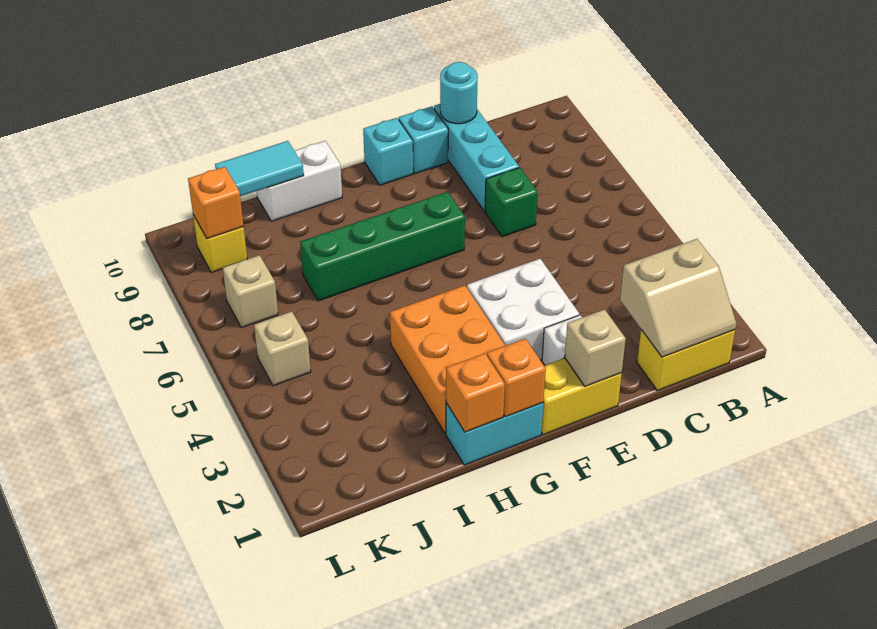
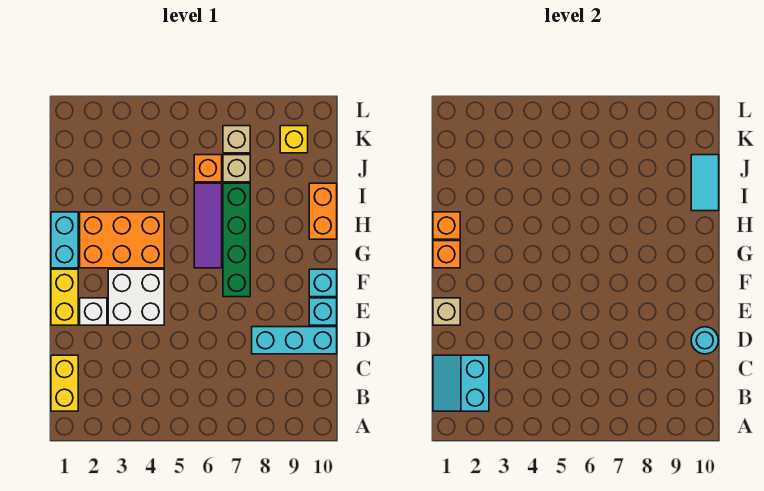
tan 2x2 slope [620,239,736,357] -> cyan 2x2 slope [433,355,489,411]
green 1x1 brick [485,167,538,237] -> none
none -> purple 1x3 tile [194,183,222,268]
white 1x2 brick [257,141,342,221] -> orange 1x2 brick [309,183,337,239]
tan 1x1 brick [254,311,311,386] -> tan 1x1 brick moved to [223,155,250,182]
orange 1x1 brick [188,167,244,239] -> orange 1x1 brick moved to [194,155,222,182]

